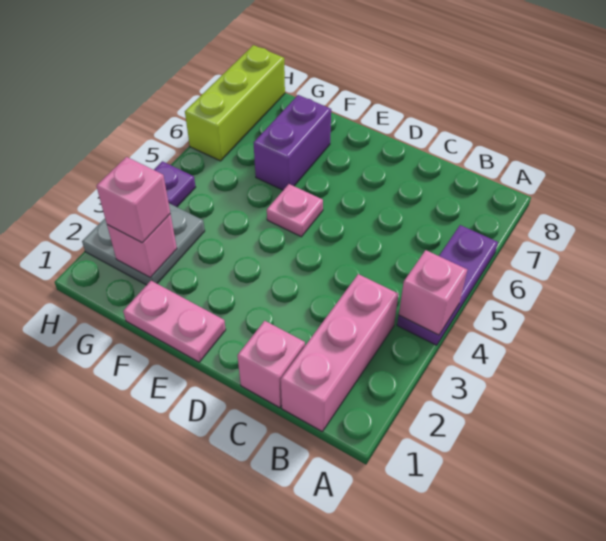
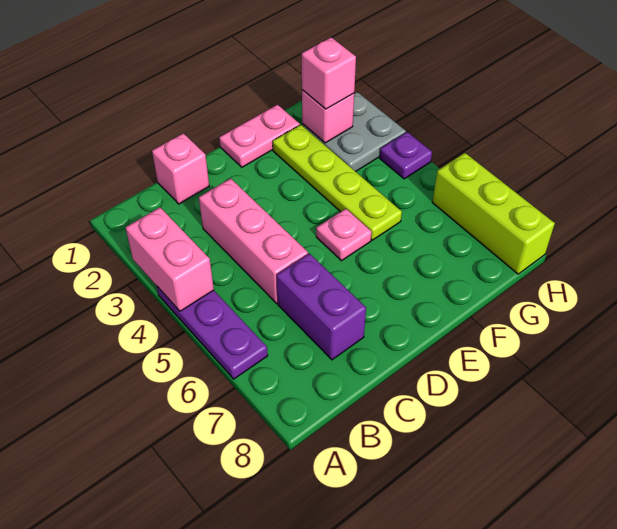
pink 1x1 brick [399,250,467,335] -> pink 1x2 brick [125,207,214,311]
pink 1x3 brick [281,274,399,431] -> pink 1x3 brick moved to [199,178,308,303]
none -> lime 1x4 plate [273,125,402,240]
purple 1x2 brick [254,95,331,190] -> purple 1x2 brick moved to [277,253,366,360]

